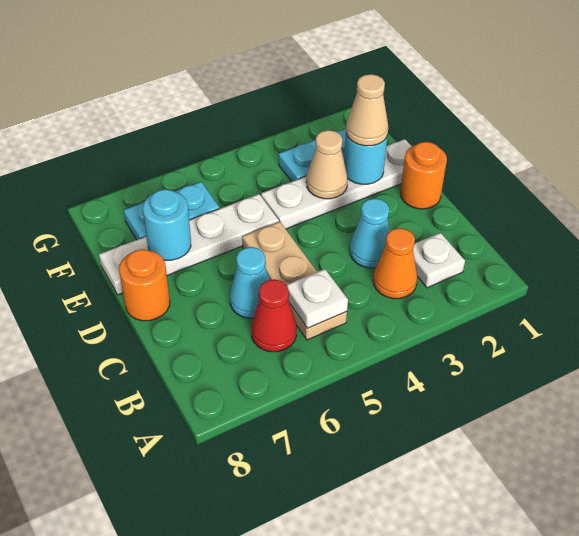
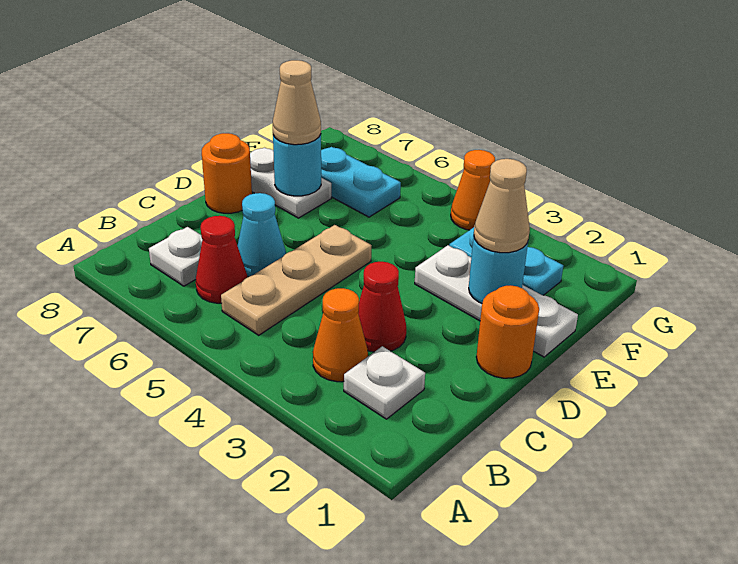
white 1x1 plate [287,269,348,328] -> white 1x1 plate moved to [149,227,202,286]
cyan 1x1 cone [350,198,390,268] -> red 1x1 cone [358,262,406,352]
white 1x4 plate [261,139,412,229] -> white 1x3 plate [415,245,578,357]
tan 1x1 cone [306,130,348,199] -> tan 1x1 cone moved to [273,60,321,145]
white 1x4 plate [99,194,279,295] -> white 1x2 plate [250,148,331,218]
none -> orange 1x1 cone [451,150,495,230]

